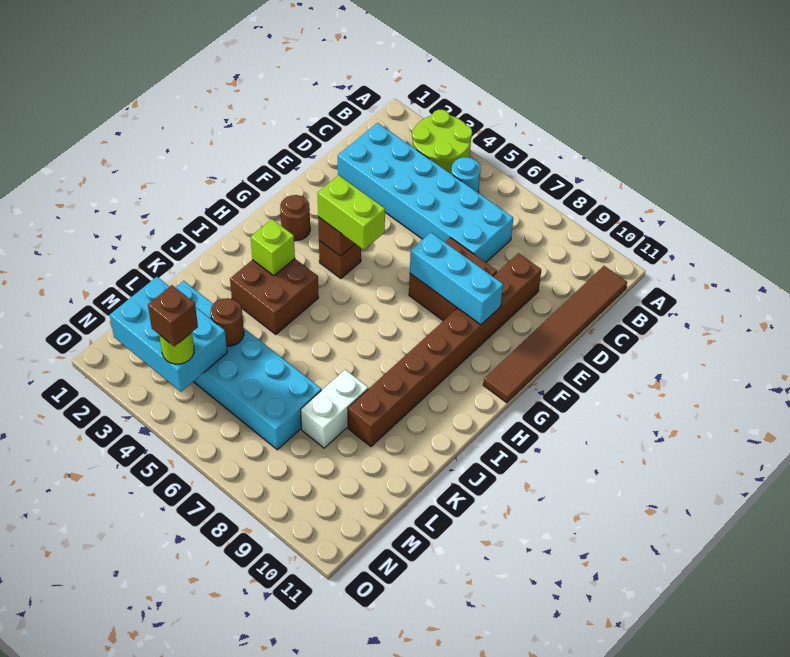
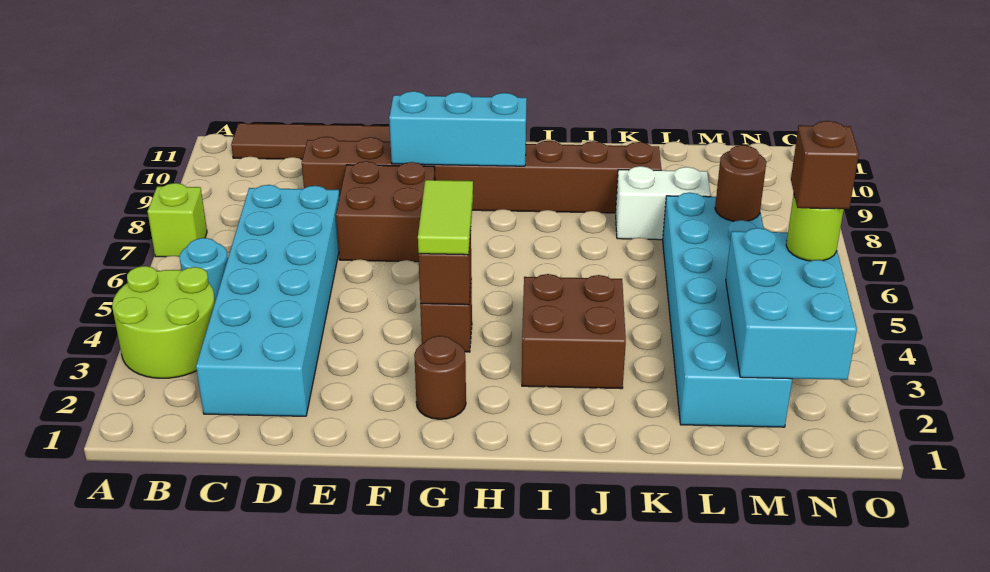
cyan 1x3 brick [410,233,503,325] -> cyan 1x3 brick turned to [389,91,527,166]
lime 1x2 brick [318,175,385,250] -> lime 1x2 tile [418,180,473,255]
lime 1x1 brick [251,219,295,276] -> lime 1x1 brick moved to [148,183,207,257]
brown 1x1 round brick [211,298,244,346] -> brown 1x1 round brick moved to [715,145,766,221]

